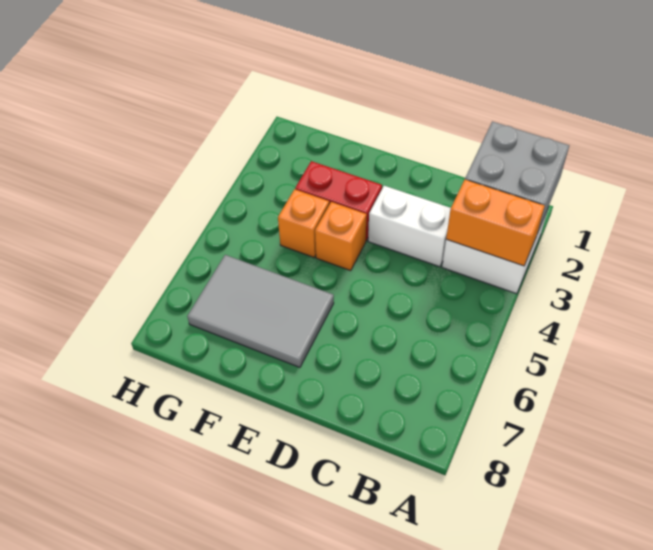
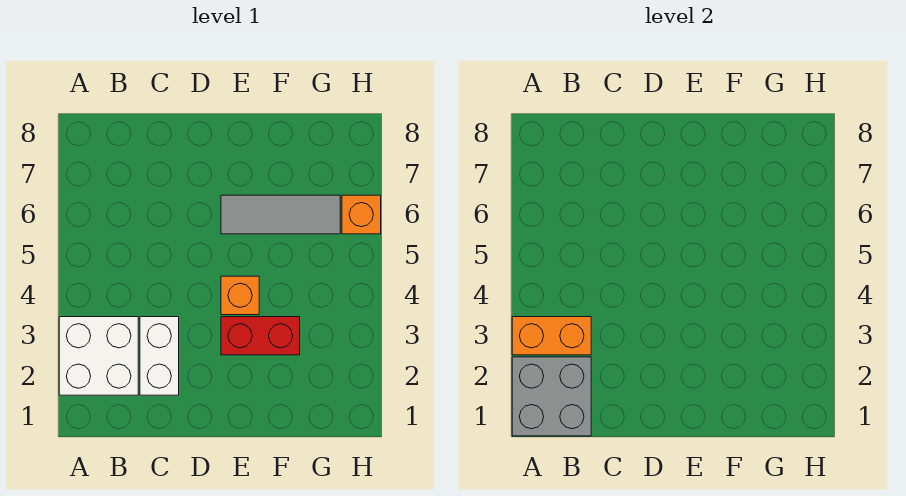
white 1x2 brick [368,186,451,267] -> white 1x2 brick turned to [140,317,179,395]
grey 2x3 tile [187,255,334,367] -> grey 1x3 tile [221,195,340,234]
orange 1x1 brick [278,189,329,257] -> orange 1x1 brick moved to [342,195,381,234]

